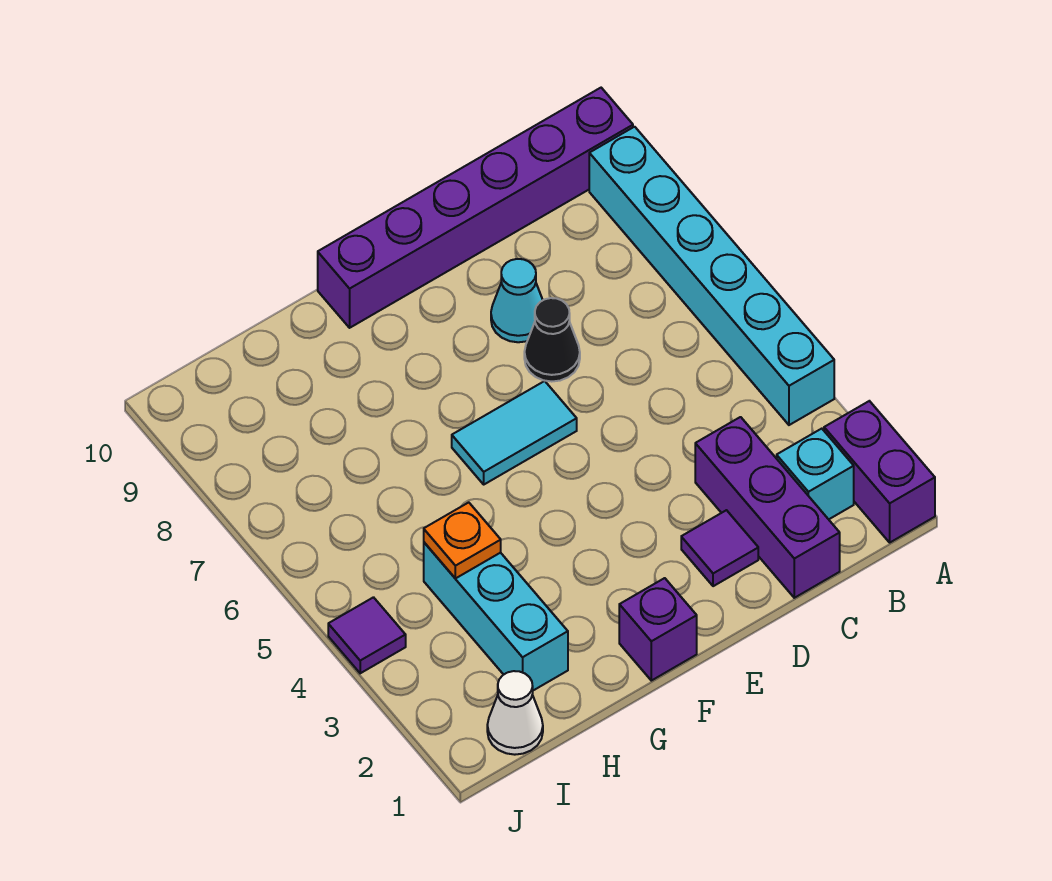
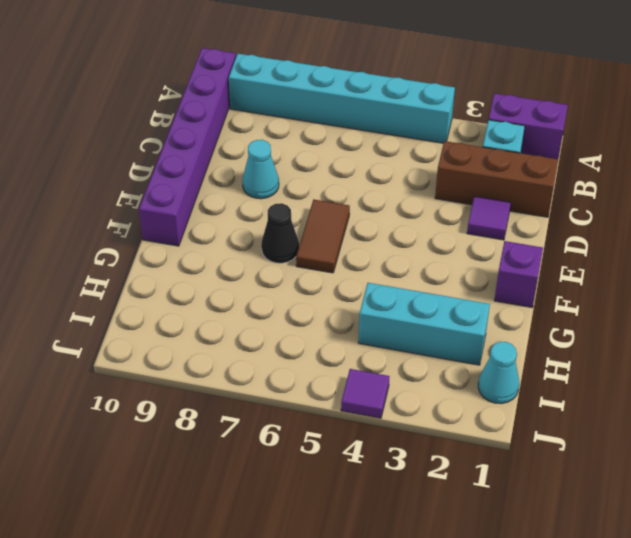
purple 1x3 brick [695,417,840,598] -> brown 1x3 brick [435,141,558,217]
black 1x1 cone [524,298,580,382] -> black 1x1 cone moved to [261,203,299,263]
cyan 1x2 tile [452,381,577,484] -> brown 1x2 tile [296,200,350,273]
orange 1x1 plate [424,502,501,578] -> none
white 1x1 cone [487,671,543,755] -> cyan 1x1 cone [478,342,519,404]

